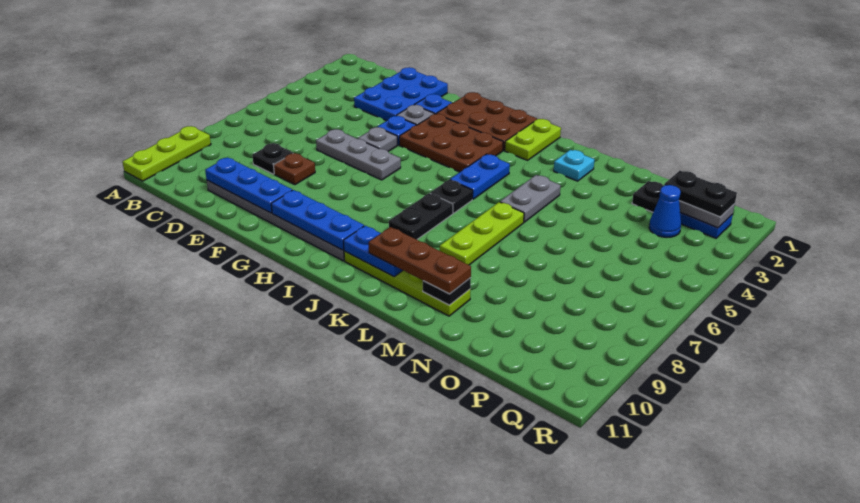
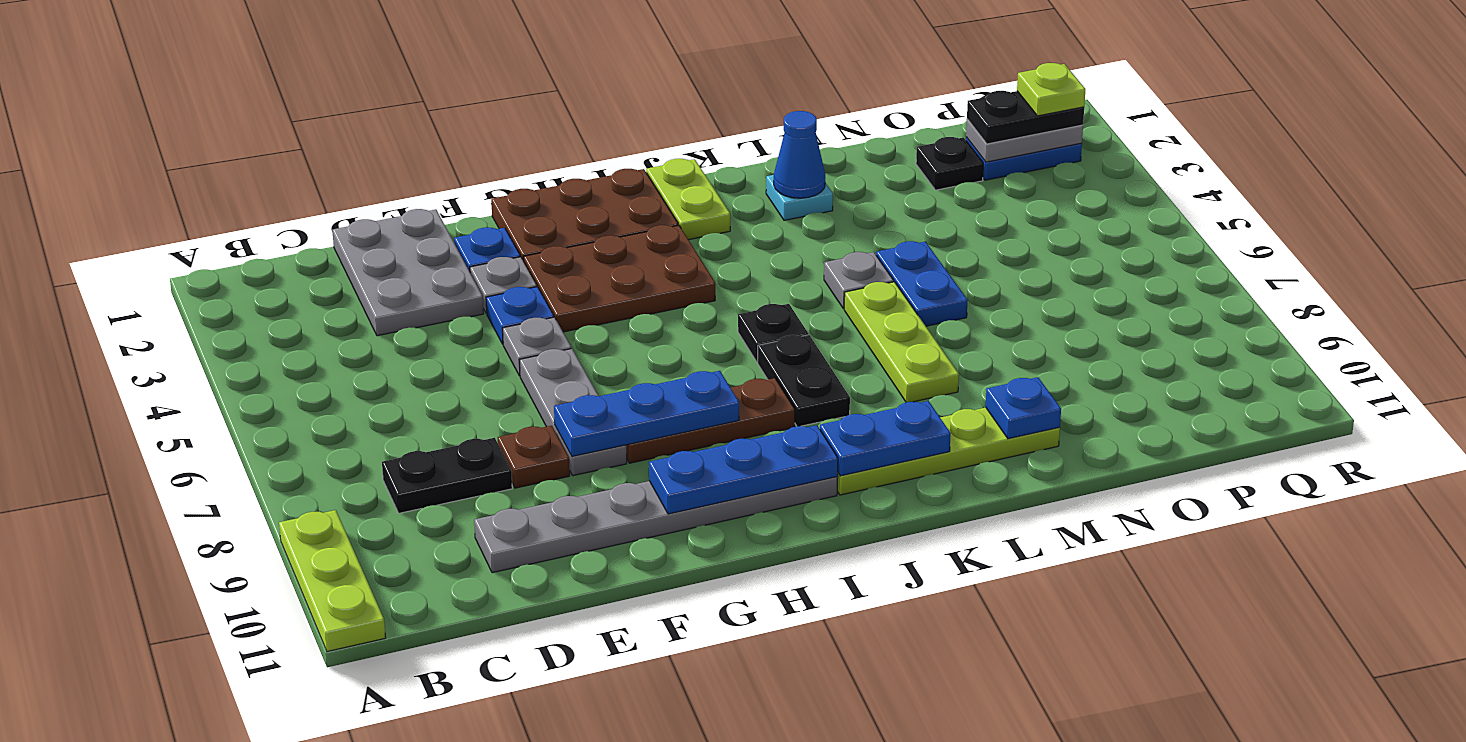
blue 2x3 plate [354,67,448,121] -> grey 2x3 plate [332,209,484,336]
black 1x1 plate [252,143,293,174] -> black 1x2 plate [382,438,512,513]
blue 1x3 plate [205,157,292,213] -> blue 1x3 plate moved to [554,371,739,457]
grey 1x3 plate [316,129,401,180] -> grey 1x3 plate turned to [520,349,627,476]
blue 1x2 plate [450,154,510,199] -> blue 1x2 plate moved to [876,241,968,326]
brown 1x3 plate [369,227,471,294] -> brown 1x3 plate moved to [626,378,795,463]
grey 1x2 plate [500,175,561,222] -> grey 1x1 plate [824,252,894,309]
black 1x1 plate [423,278,471,305] -> blue 1x1 plate [986,377,1061,439]
blue 1x1 cone [649,185,681,237] -> blue 1x1 cone moved to [774,111,825,198]
none -> lime 1x1 plate [1017,63,1085,116]

